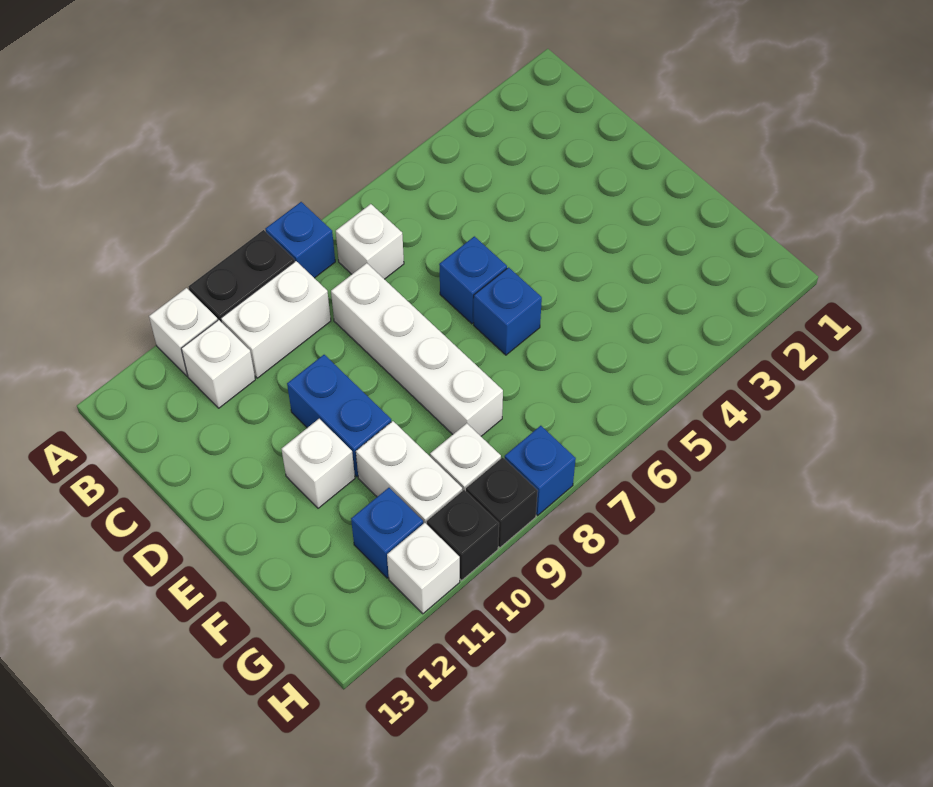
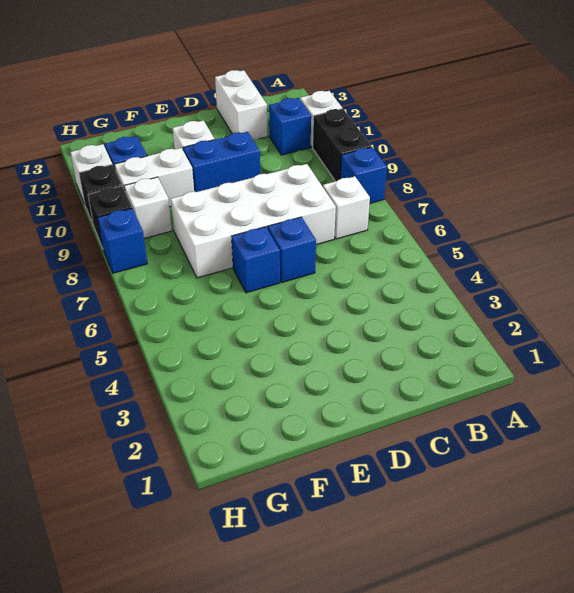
white 1x2 brick [221,261,331,378] -> white 1x2 brick moved to [215,70,268,140]
white 1x1 brick [181,320,255,408] -> blue 1x1 brick [269,98,311,155]
white 1x4 brick [331,263,503,436] -> white 2x4 brick [171,164,336,278]

